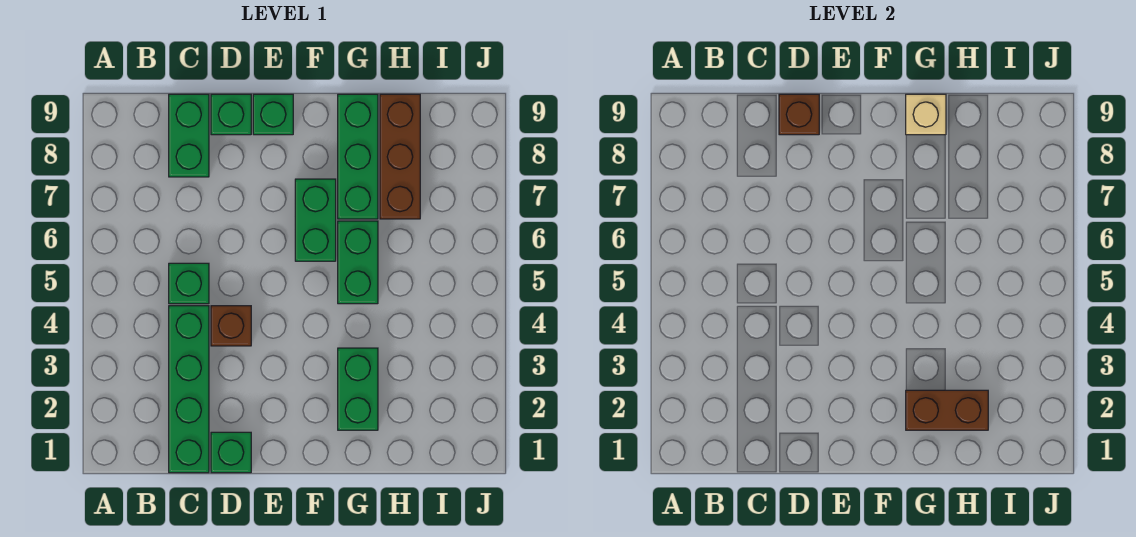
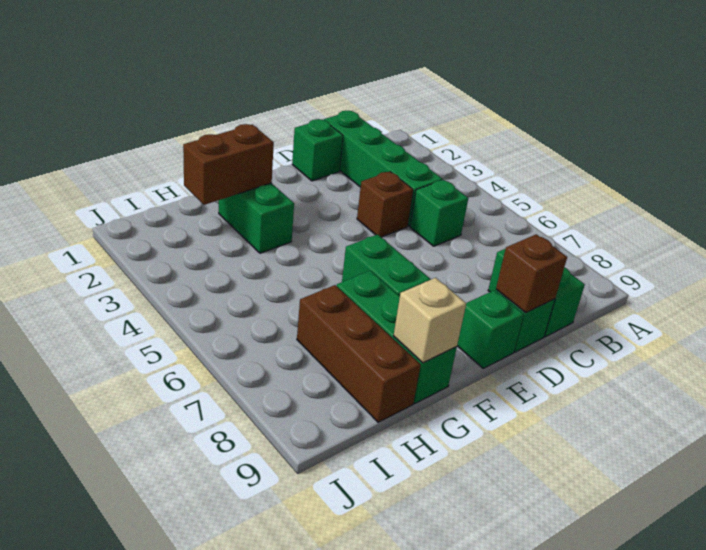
green 1x2 brick [338,221,378,304] -> none

